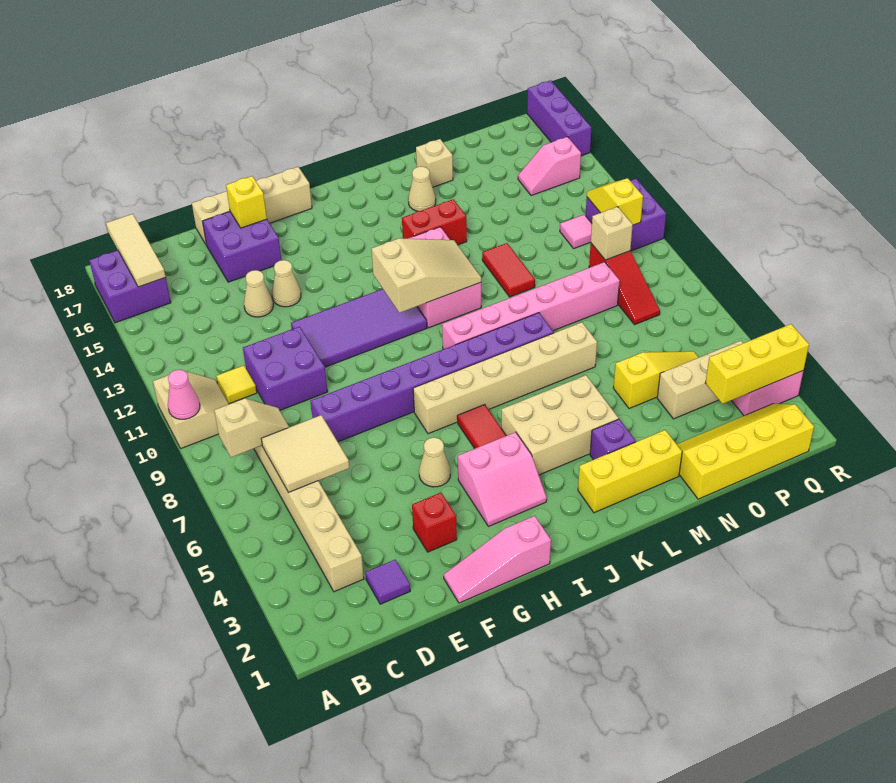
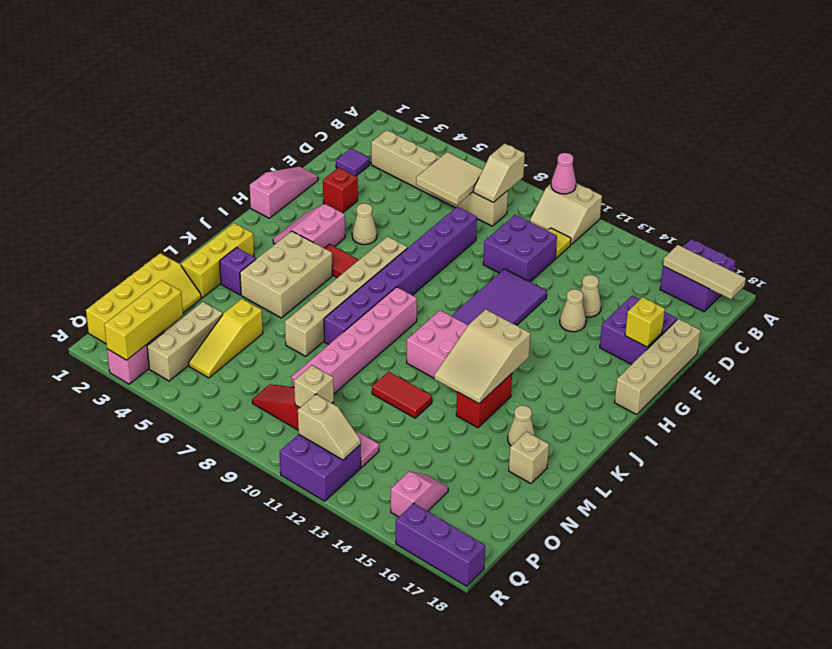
tan 2x3 slope [371,238,481,313] -> tan 2x3 slope moved to [434,309,530,404]
yellow 1x2 slope [587,178,643,225] -> tan 1x2 slope [298,394,361,460]

